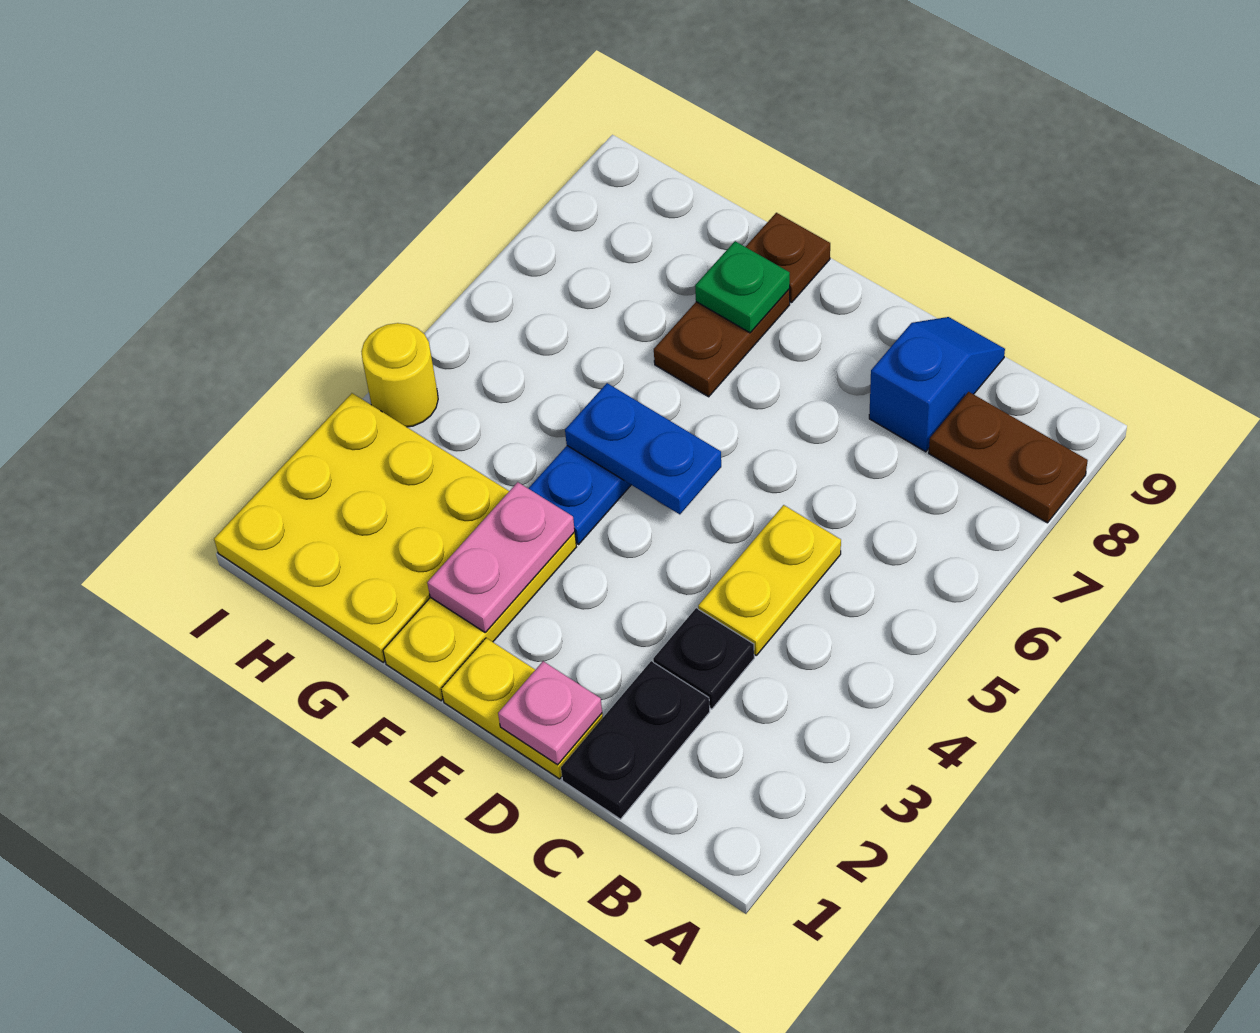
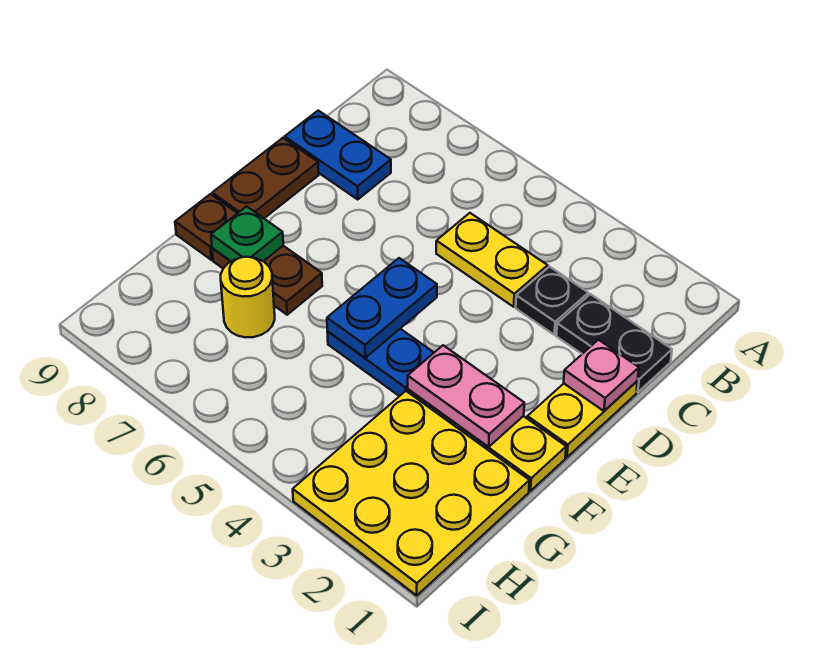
brown 1x2 plate [929,392,1088,523] -> brown 1x2 plate moved to [212,138,319,218]
blue 1x2 slope [869,317,1005,452] -> blue 1x2 plate [285,111,391,199]
yellow 1x1 round brick [361,323,438,427] -> yellow 1x1 round brick moved to [221,257,275,337]

